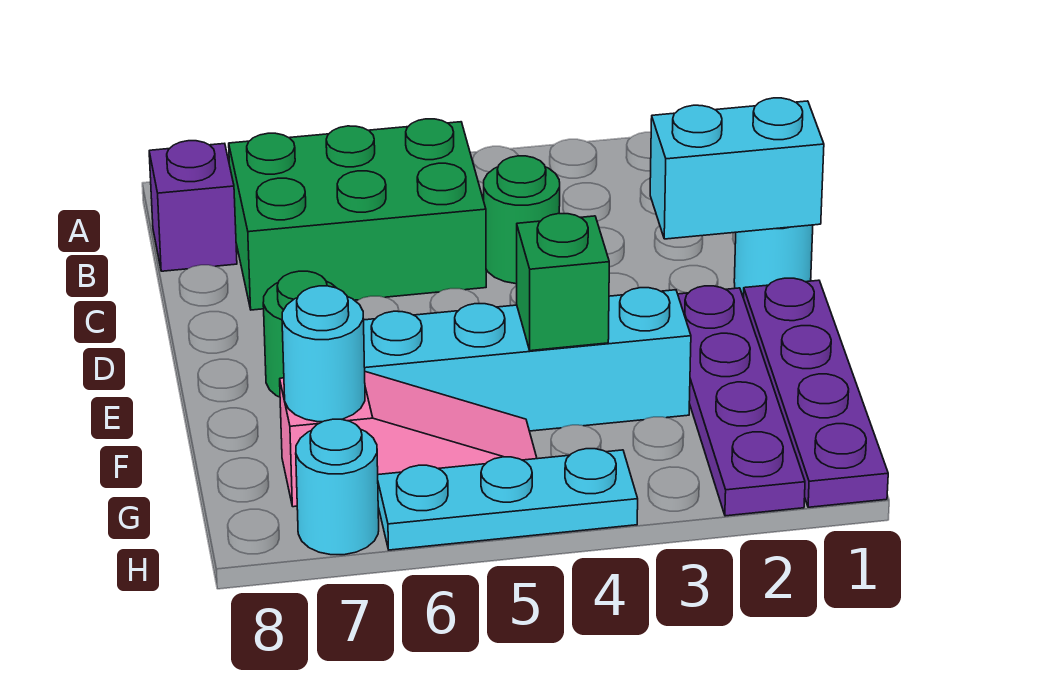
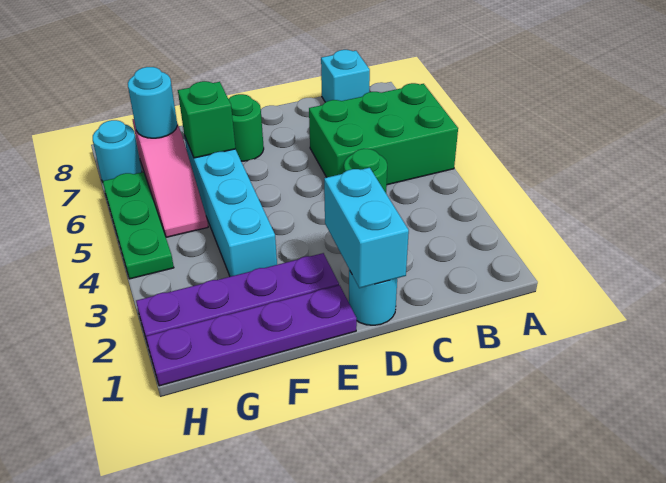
green 2x3 brick [229,119,486,310] -> green 2x3 brick turned to [309,83,458,185]
purple 1x1 brick [149,141,237,271] -> cyan 1x1 brick [321,50,370,102]
green 1x1 brick [517,214,609,351] -> green 1x1 brick moved to [178,81,236,158]
cyan 1x3 plate [378,449,638,550] -> green 1x3 plate [103,172,174,279]

